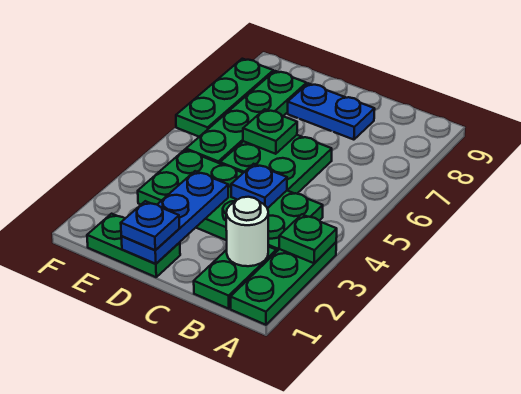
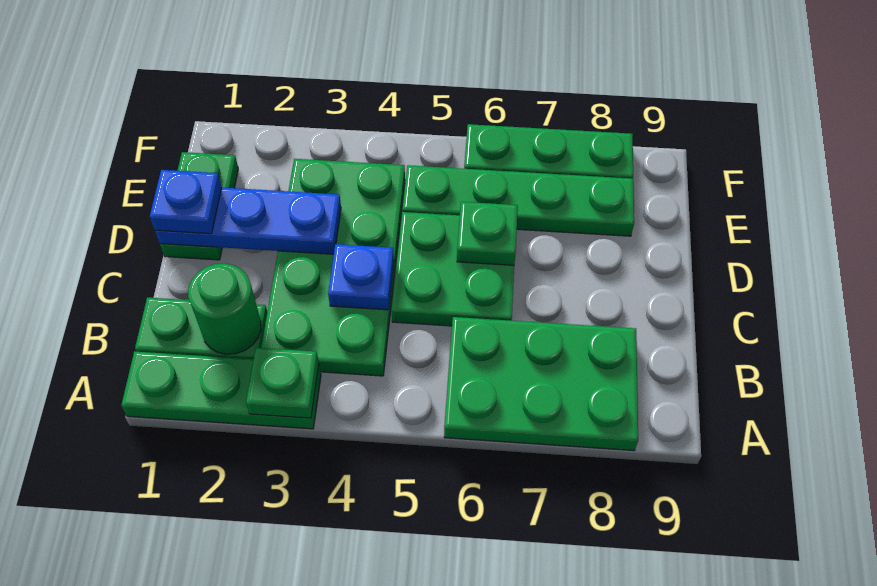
none -> green 2x3 plate [444,317,638,451]
white 1x1 round brick [226,197,268,266] -> green 1x1 round brick [188,263,261,354]
blue 1x2 plate [288,83,375,140] -> none

